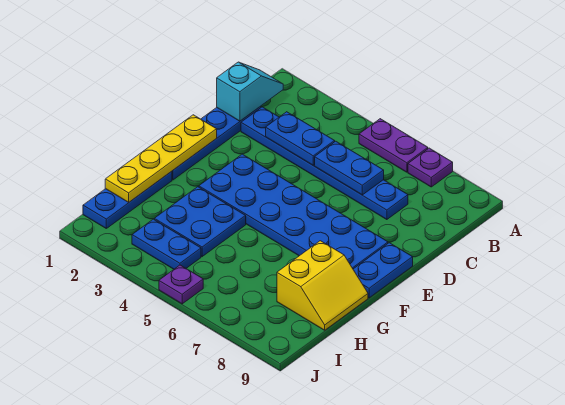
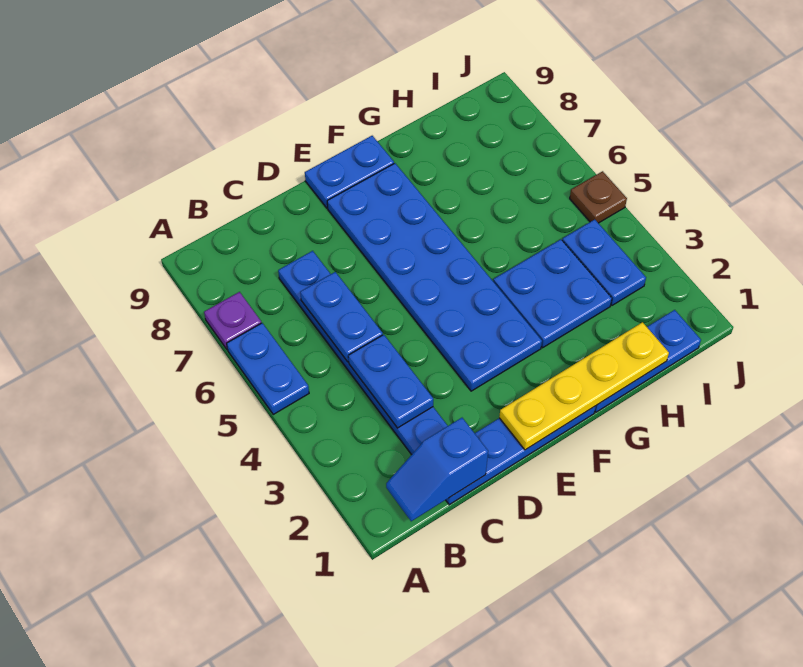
purple 1x2 plate [359,119,428,172] -> blue 1x2 plate [227,323,309,414]
cyan 1x2 slope [217,62,283,121] -> blue 1x2 slope [386,418,488,521]
yellow 2x2 slope [277,241,368,330] -> none
purple 1x1 plate [159,265,203,304] -> brown 1x1 plate [570,171,627,223]

